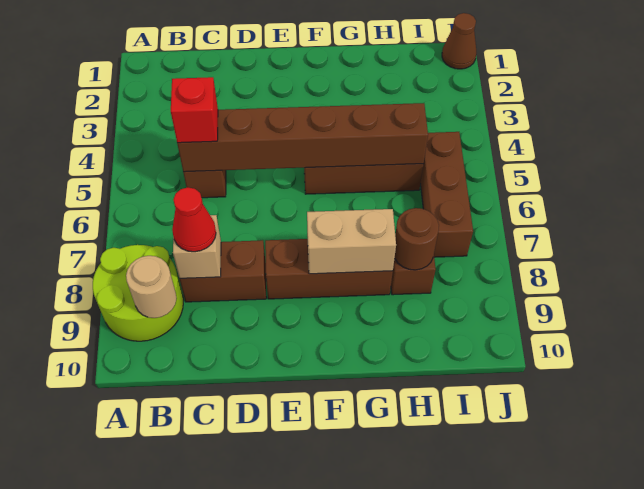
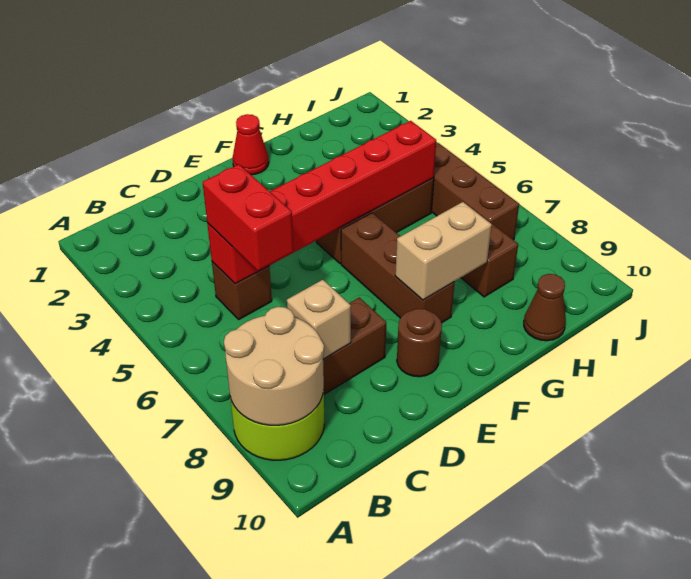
tan 1x1 round brick [126,256,177,318] -> tan 2x2 round brick [224,307,324,425]
brown 1x6 brick [177,103,428,172] -> red 1x6 brick [207,121,436,284]
red 1x1 brick [171,77,218,143] -> red 1x2 brick [203,164,294,271]
red 1x1 cone [172,187,216,252] -> red 1x1 cone moved to [233,114,269,175]
brown 1x3 brick [265,239,393,299] -> brown 1x3 brick turned to [341,213,455,323]
brown 1x1 round brick [395,208,439,270] -> brown 1x1 round brick moved to [397,309,442,377]
brown 1x1 cone [442,13,476,69] -> brown 1x1 cone moved to [524,274,566,341]

